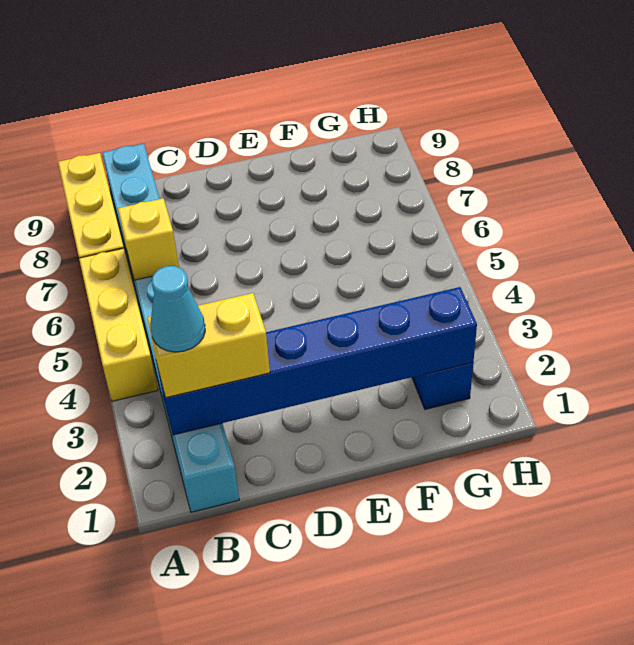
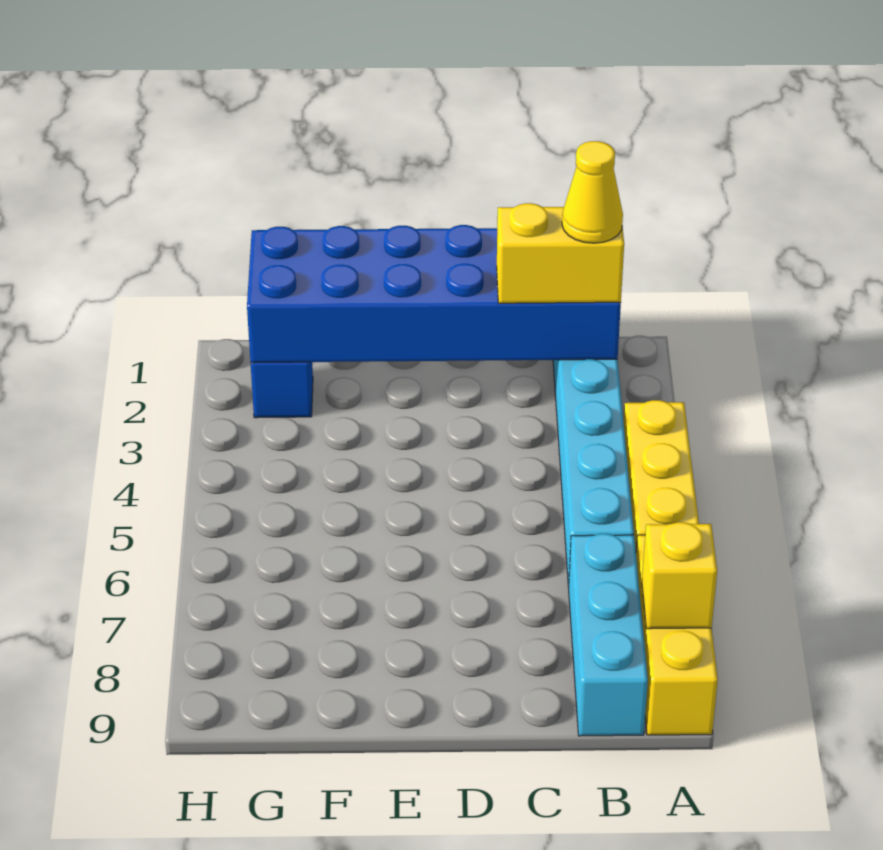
blue 1x6 brick [156,287,477,435] -> blue 2x6 brick [247,225,621,363]
cyan 1x1 cone [150,266,205,352] -> yellow 1x1 cone [562,141,623,243]
yellow 1x1 brick [118,199,179,280] -> yellow 1x1 brick moved to [642,522,717,629]

